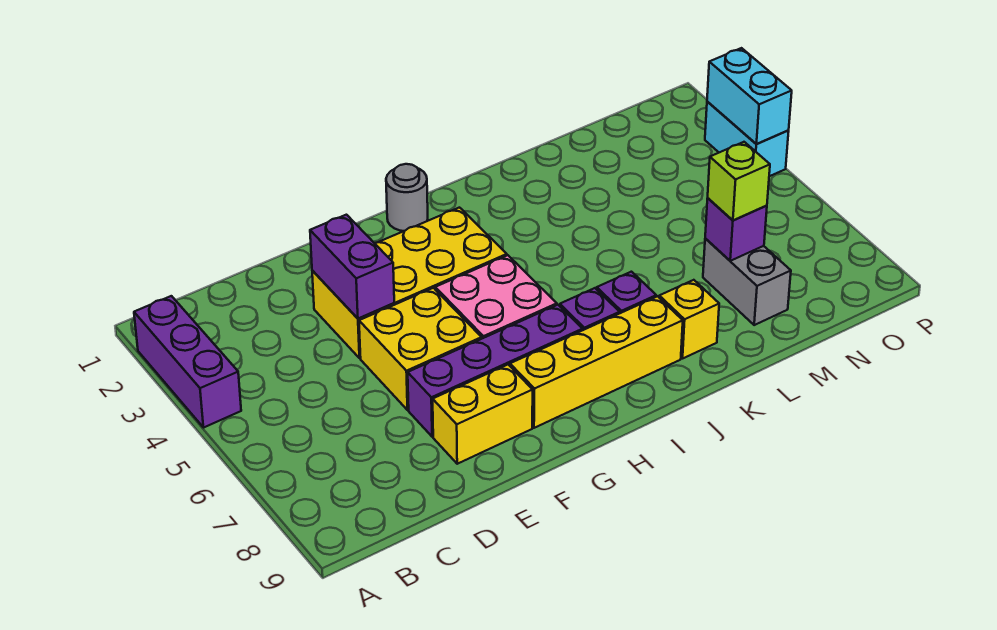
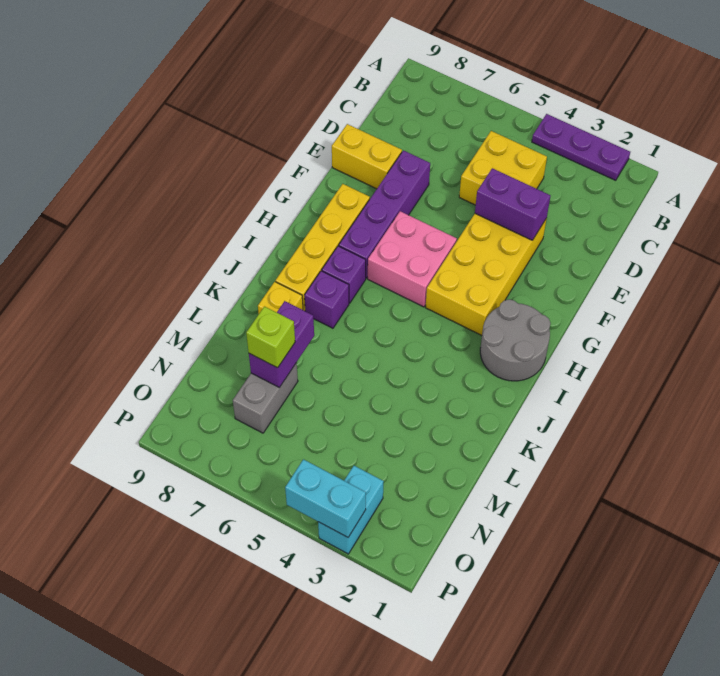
purple 1x3 brick [134,296,241,428] -> purple 1x3 plate [532,114,630,180]
yellow 2x2 brick [359,288,482,410] -> yellow 2x2 brick moved to [459,131,547,205]
yellow 1x2 brick [433,365,533,464] -> yellow 1x2 brick turned to [332,124,402,189]
grey 1x1 round brick [386,164,428,231] -> grey 2x2 round brick [480,299,551,381]
grey 1x2 brick [703,239,791,325] -> grey 1x2 brick turned to [233,363,298,433]
purple 1x1 brick [705,198,767,261] -> purple 1x2 brick [249,301,314,387]
cyan 1x2 brick [705,101,789,176] -> cyan 1x2 brick turned to [318,466,384,554]

